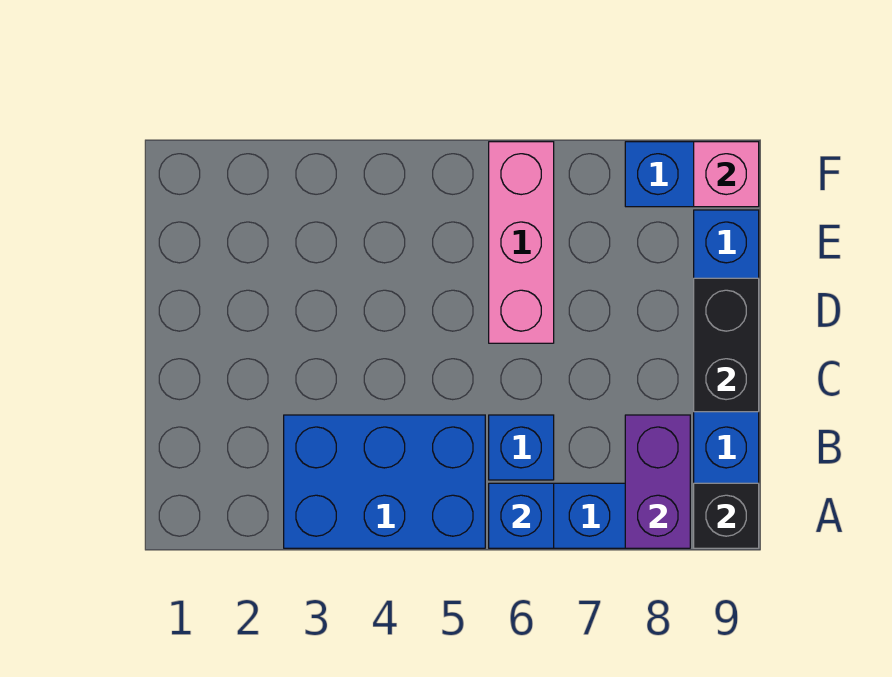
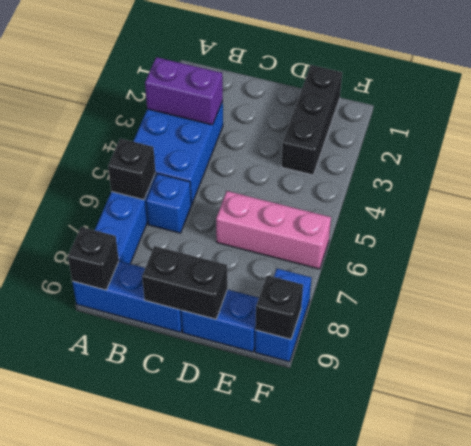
blue 1x1 brick [489,483,554,548] -> black 1x1 brick [108,139,156,200]
purple 1x2 brick [625,415,690,548] -> purple 1x2 brick moved to [145,57,223,125]
none -> black 1x3 brick [281,65,342,175]
pink 1x1 brick [694,142,759,207] -> black 1x1 brick [255,275,303,339]

